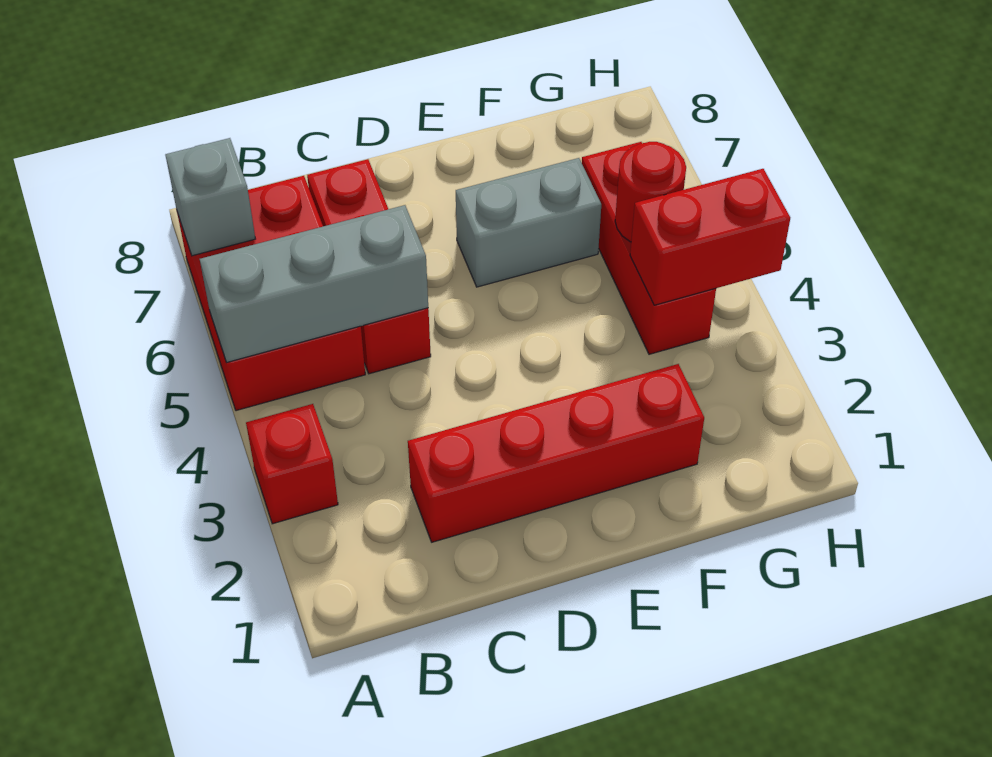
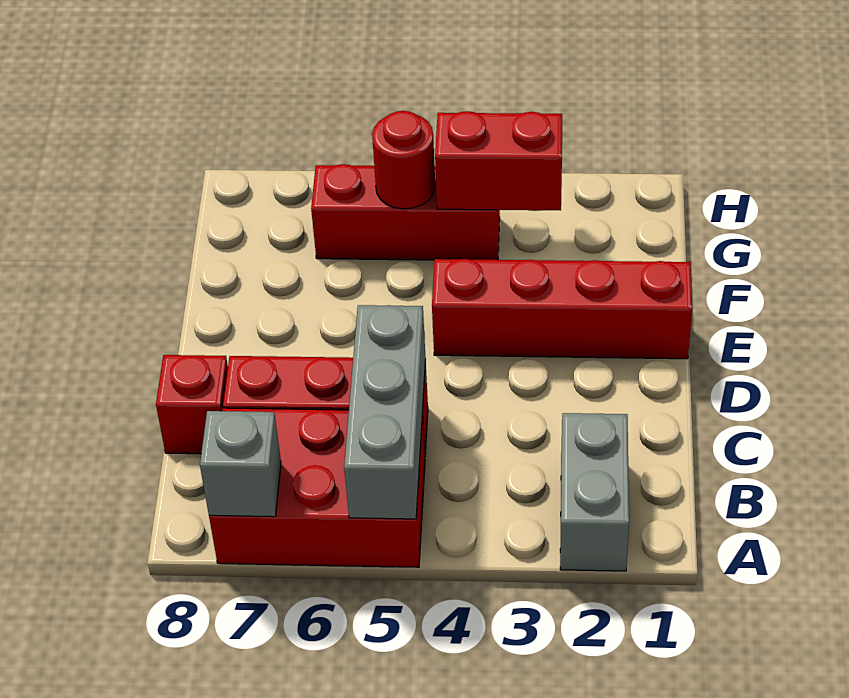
red 1x1 brick [246,404,338,524] -> red 1x1 brick moved to [156,355,228,454]
red 1x4 brick [408,364,704,542] -> red 1x4 brick turned to [432,259,692,359]
grey 1x2 brick [456,158,601,287] -> grey 1x2 brick moved to [560,413,629,571]
red 1x2 brick [630,169,790,305] -> red 1x2 brick turned to [435,111,562,210]

